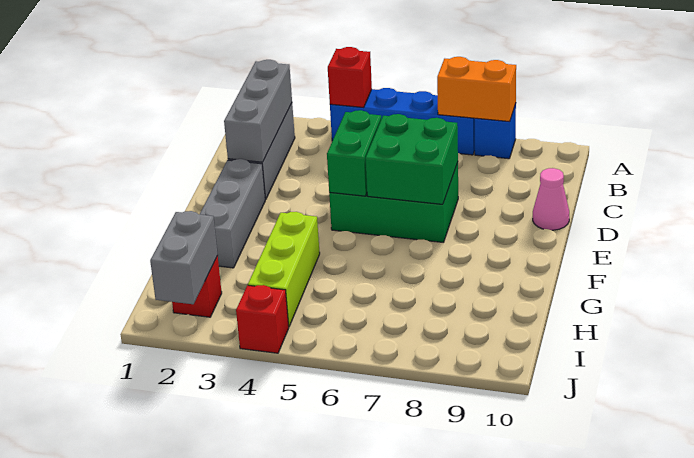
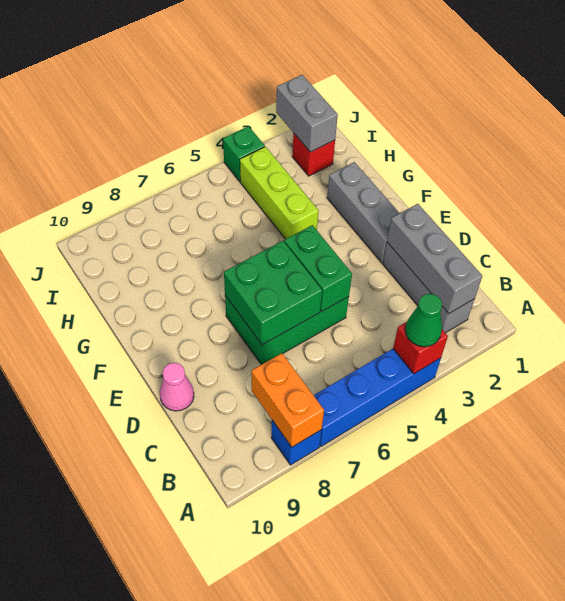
none -> green 1x1 cone [405,294,442,347]
orange 1x2 brick [437,57,516,122] -> orange 1x2 brick turned to [251,353,324,447]
red 1x1 brick [236,285,289,353] -> green 1x1 brick [223,126,265,182]

